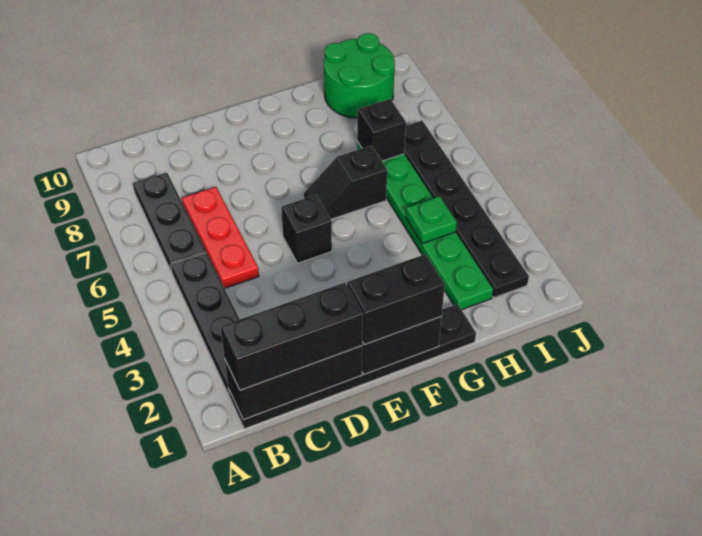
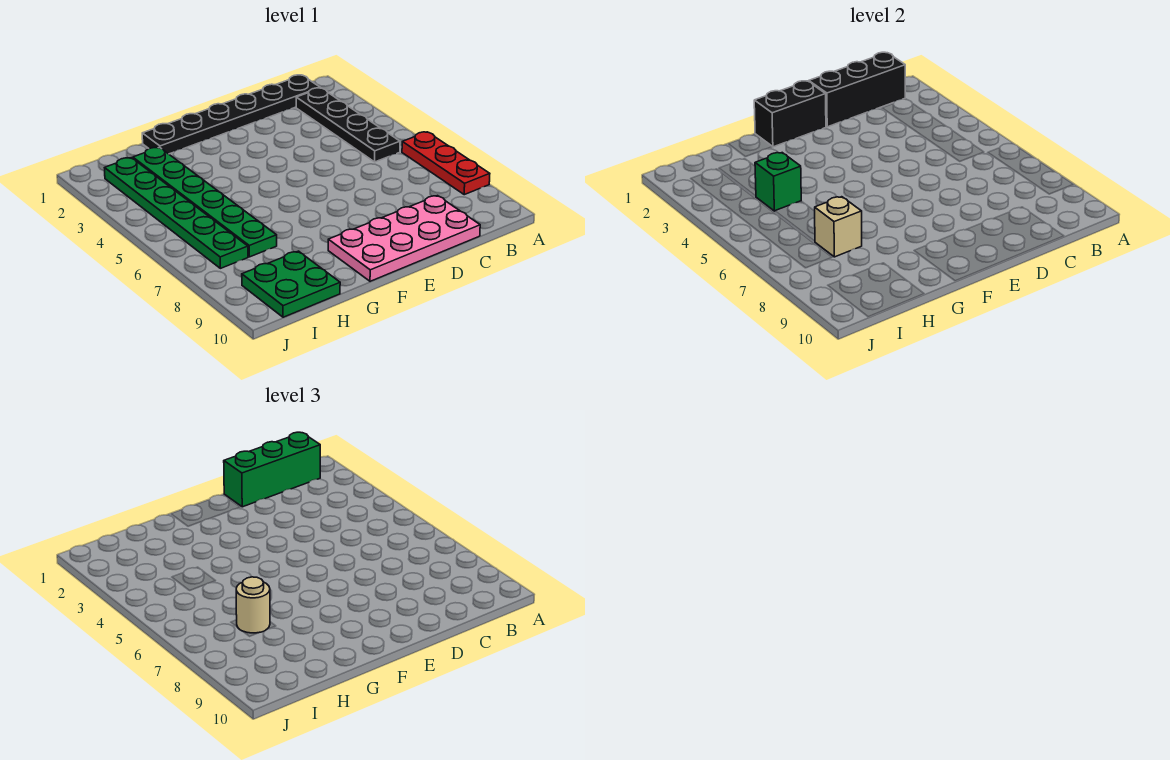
black 1x3 brick [221,283,363,390] -> green 1x3 brick [224,432,320,507]
black 1x3 plate [133,173,206,272] -> none
red 1x3 plate [182,187,259,288] -> red 1x3 plate moved to [402,132,490,195]
none -> pink 2x4 plate [328,196,480,281]
black 1x2 brick [347,254,445,345] -> none
black 1x1 brick [281,195,332,263] -> none
black 1x2 slope [304,145,387,219] -> none
green 1x1 plate [406,196,457,244] -> green 1x1 brick [755,153,801,211]
black 1x1 brick [357,99,406,161] -> tan 1x1 brick [815,197,862,257]
none -> tan 1x1 round brick [236,577,270,633]
green 2x2 round brick [324,33,395,118] -> green 2x2 plate [242,251,340,317]
black 1x6 plate [404,121,529,298] -> green 1x6 plate [105,158,248,268]

